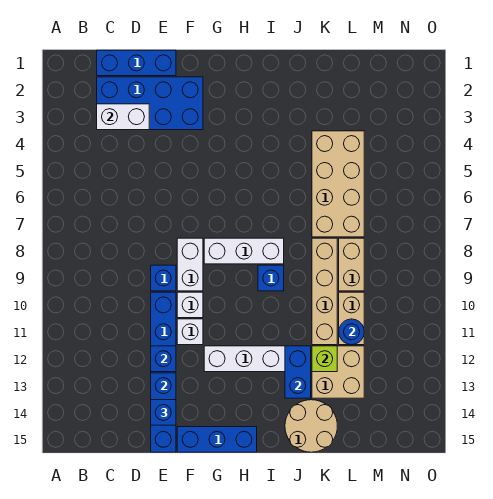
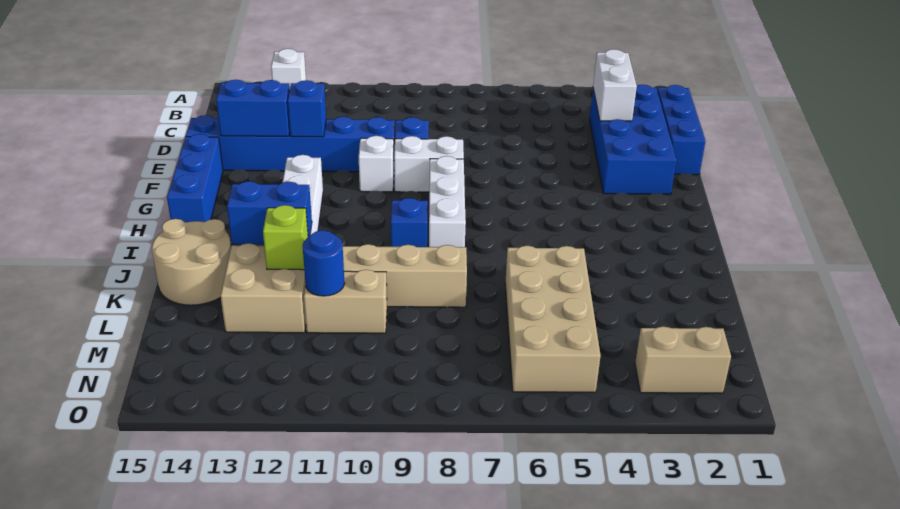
blue 1x1 brick [151,400,176,425] -> none
white 1x1 brick [177,319,203,345] -> white 1x1 brick moved to [271,49,306,86]
tan 2x4 brick [312,131,364,237] -> tan 2x4 brick turned to [505,246,601,392]
tan 1x2 brick [339,238,364,291] -> tan 1x2 brick moved to [635,326,731,393]

